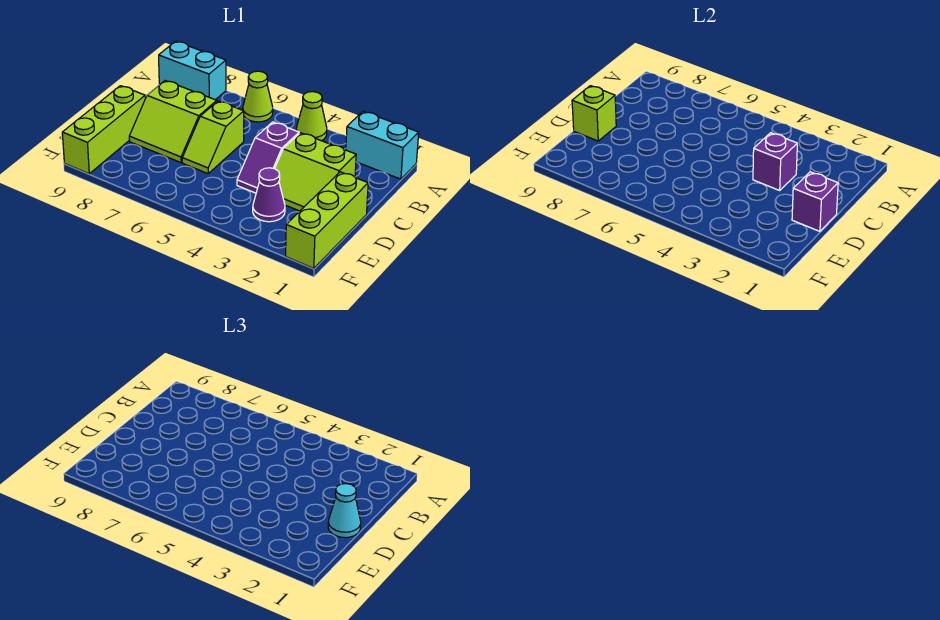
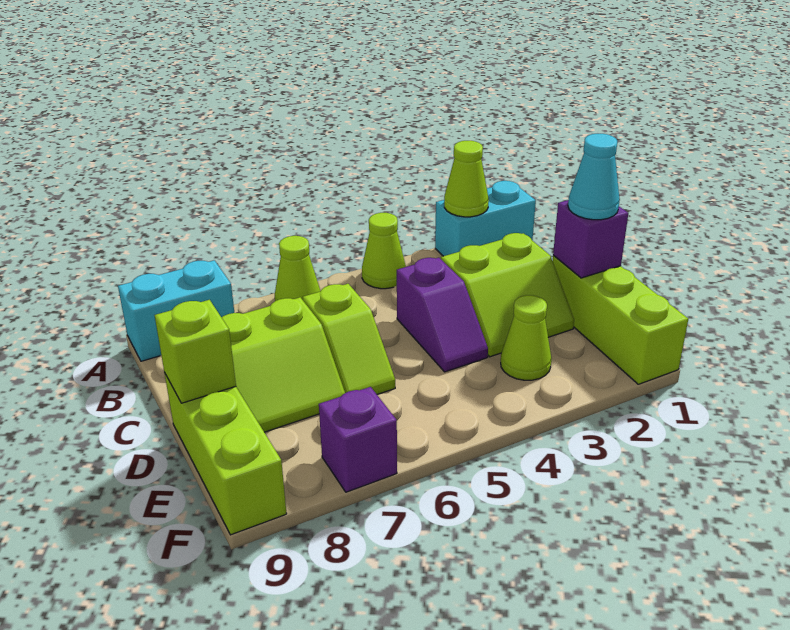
none -> lime 1x1 cone [444,141,489,217]
purple 1x1 brick [753,133,797,190] -> purple 1x1 brick moved to [319,387,397,492]
purple 1x1 cone [253,168,285,222] -> lime 1x1 cone [501,295,552,380]

